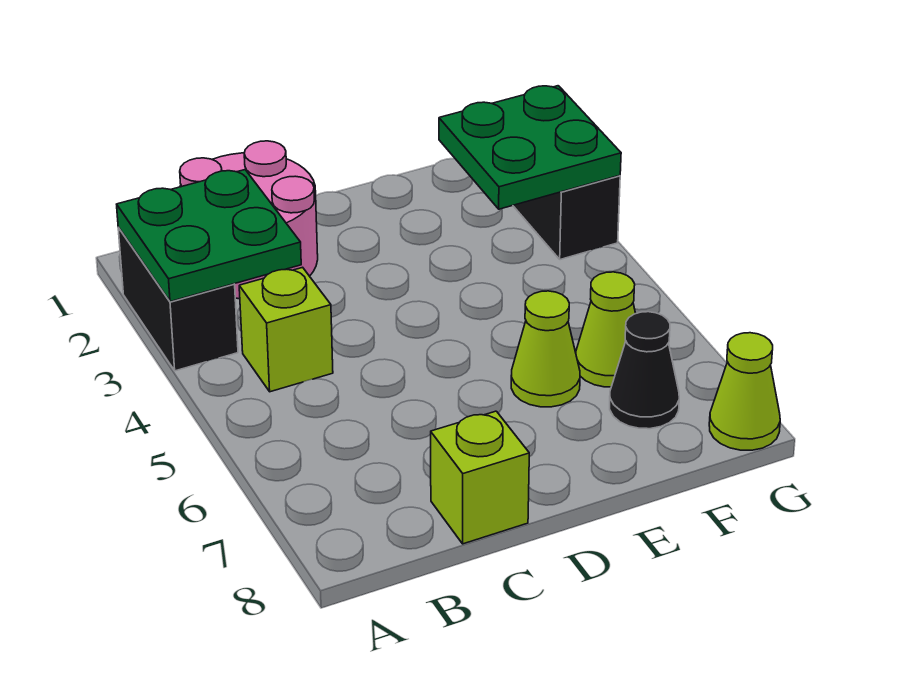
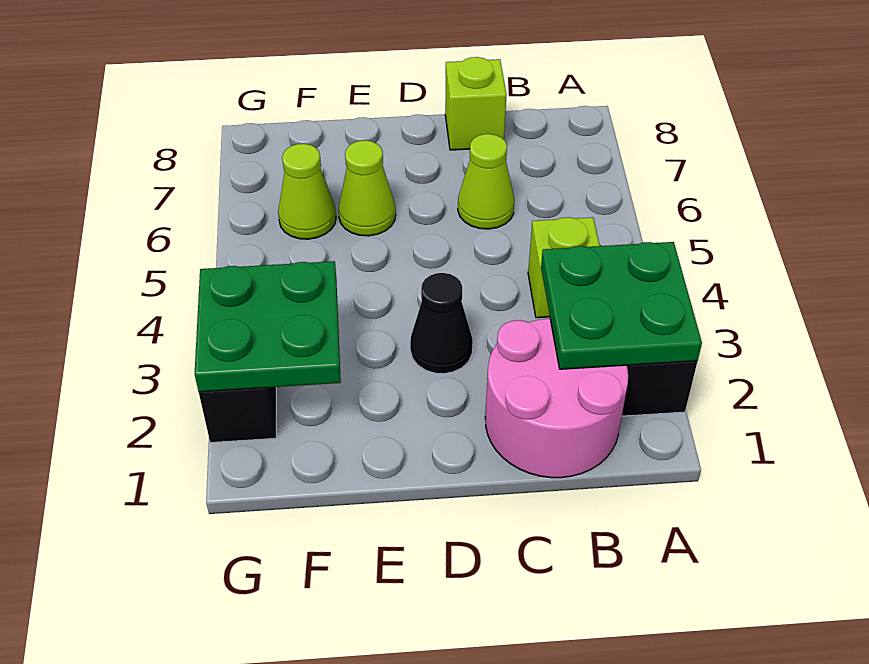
black 1x1 cone [610,312,679,429] -> black 1x1 cone moved to [410,273,473,374]
lime 1x1 cone [709,333,780,450] -> lime 1x1 cone moved to [458,134,514,229]

